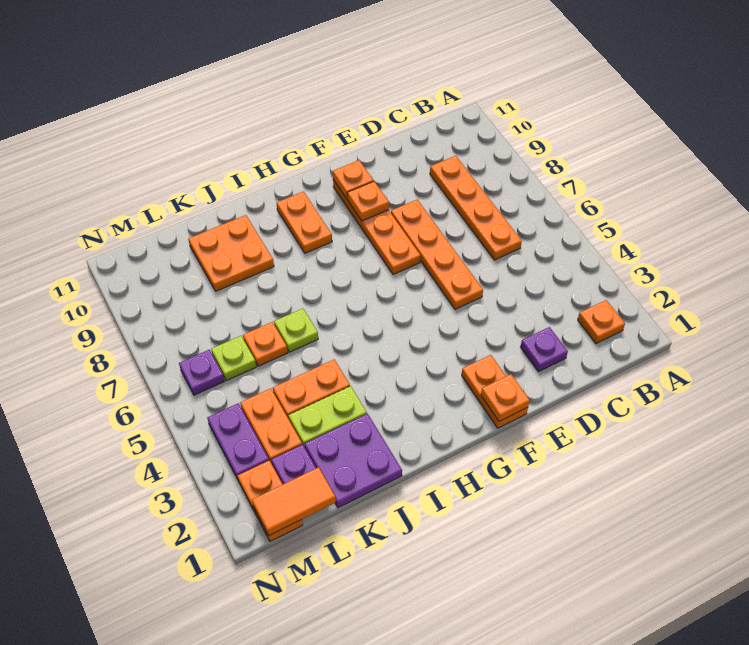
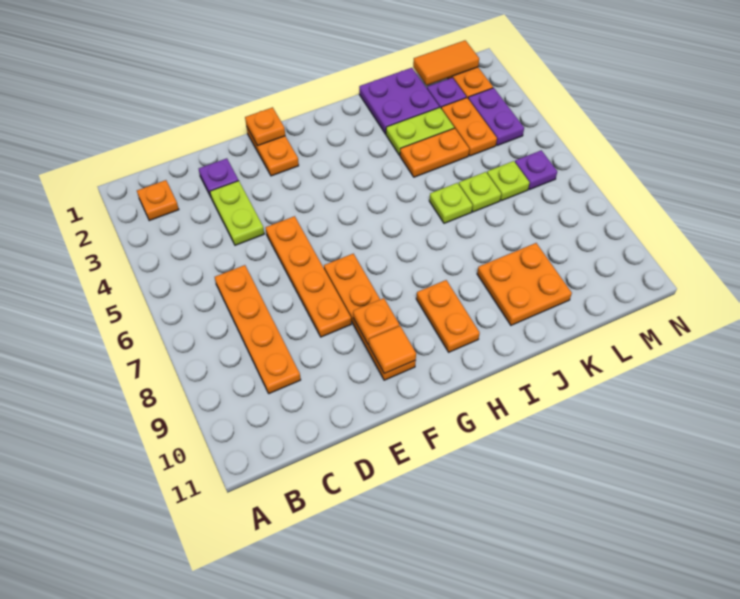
none -> lime 1x2 plate [210,181,264,245]
orange 1x1 plate [333,160,374,199] -> orange 1x1 tile [369,326,416,374]
orange 1x1 plate [243,322,288,366] -> lime 1x1 plate [459,172,501,212]

